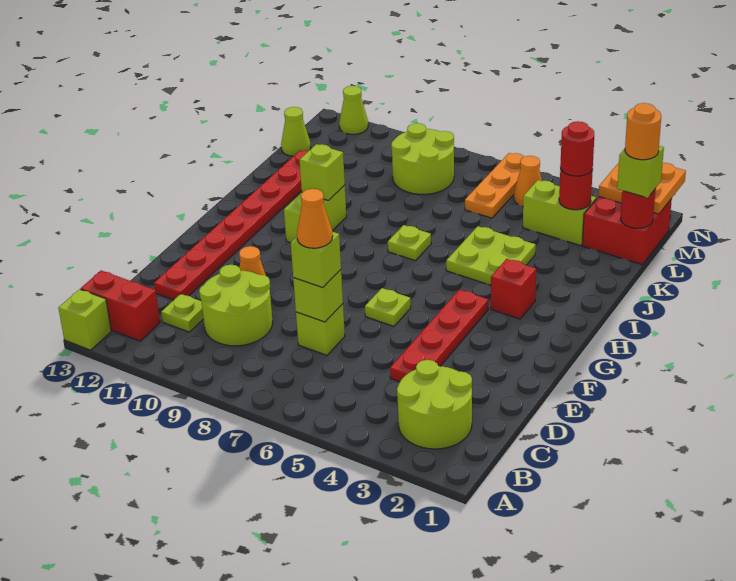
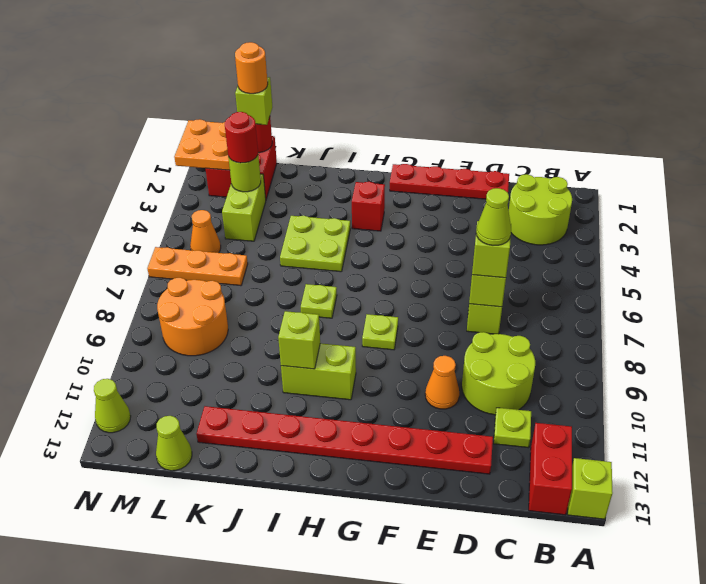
red 1x4 plate [390,290,489,382] -> red 1x4 plate moved to [390,164,509,199]
orange 1x1 cone [297,189,333,248] -> lime 1x1 cone [476,188,511,246]
lime 1x1 plate [365,288,411,326] -> lime 1x1 plate moved to [362,314,398,350]
red 1x1 round brick [559,168,593,210] -> lime 1x1 round brick [228,155,261,192]
lime 2x2 round brick [391,123,454,194] -> orange 2x2 round brick [157,278,228,356]

